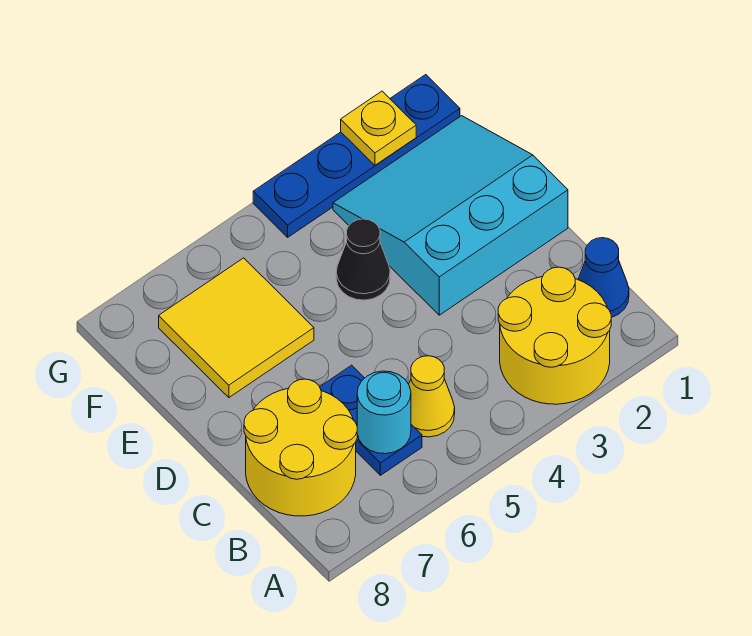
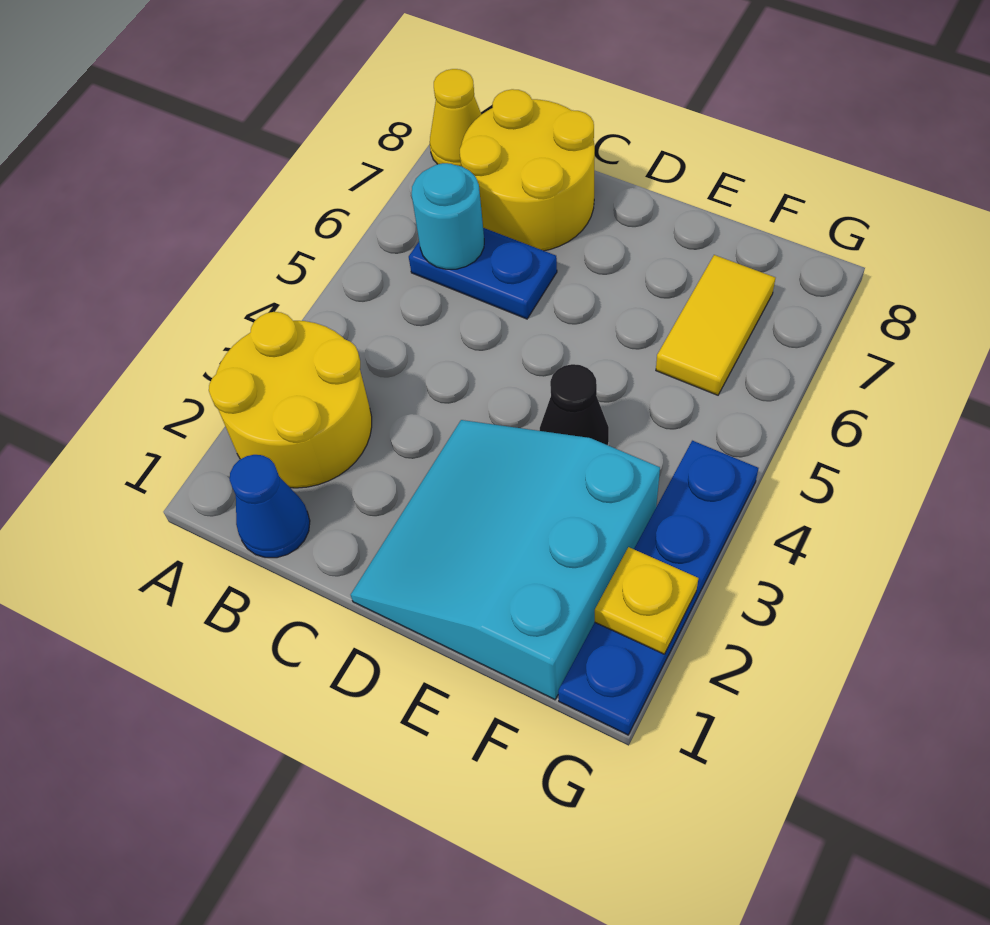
yellow 1x1 cone [409,356,455,437] -> yellow 1x1 cone moved to [430,69,481,166]
cyan 3x3 slope [333,116,568,315] -> cyan 3x3 slope turned to [351,420,660,700]
yellow 2x2 tile [159,258,314,397] -> yellow 1x2 tile [656,255,775,395]

